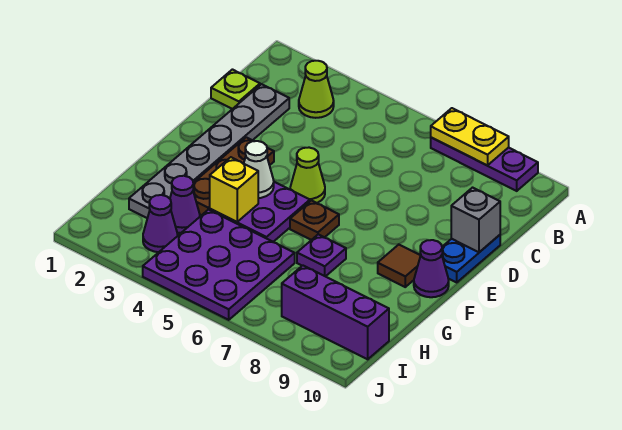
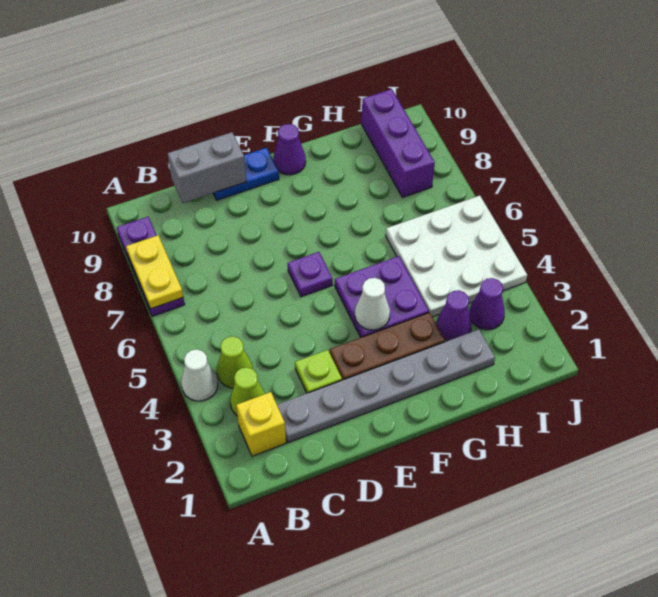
none -> white 1x1 cone [181,349,218,401]
lime 1x1 plate [211,70,260,109] -> lime 1x1 plate moved to [295,350,342,393]
grey 1x1 brick [451,188,500,252] -> grey 1x2 brick [168,132,246,203]
lime 1x1 cone [290,148,325,203] -> lime 1x1 cone moved to [217,336,253,388]
brown 1x1 plate [290,200,339,240] -> none
brown 1x1 tile [378,245,421,287] -> none
yellow 1x1 brick [210,157,258,222] -> yellow 1x1 brick moved to [236,392,286,456]
purple 1x1 plate [297,234,346,277] -> purple 1x1 plate moved to [288,252,333,297]
purple 3x3 plate [143,210,295,320] -> white 3x3 plate [386,196,527,317]

